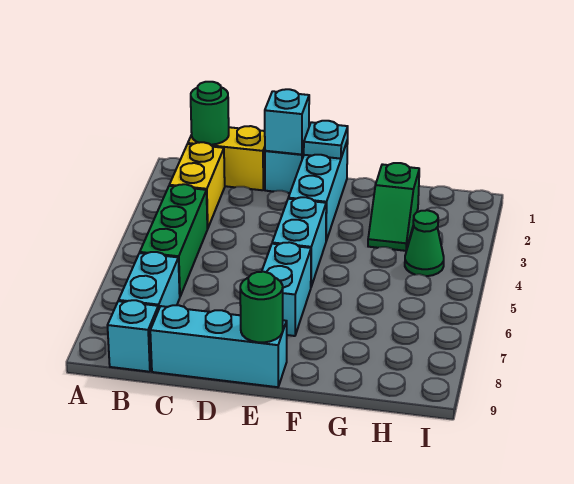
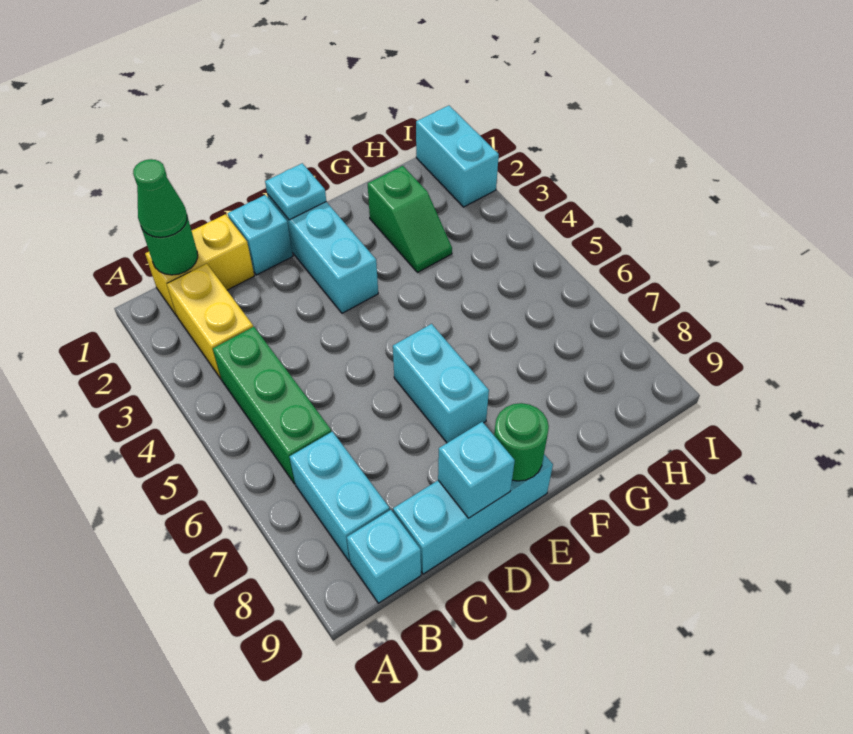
cyan 1x1 brick [265,89,309,155] -> cyan 1x1 brick moved to [438,422,515,518]
cyan 1x2 brick [272,197,326,287] -> cyan 1x2 brick moved to [416,106,499,207]
green 1x1 cone [405,210,444,276] -> green 1x1 cone moved to [133,159,187,237]

